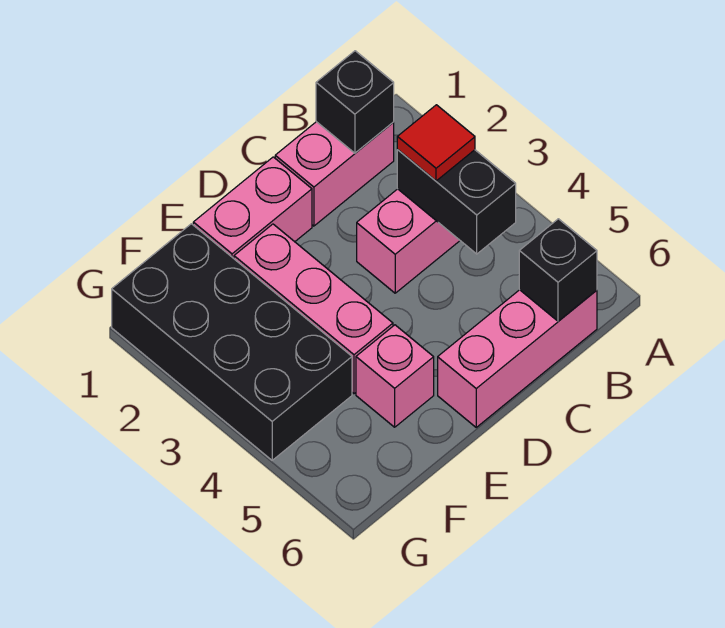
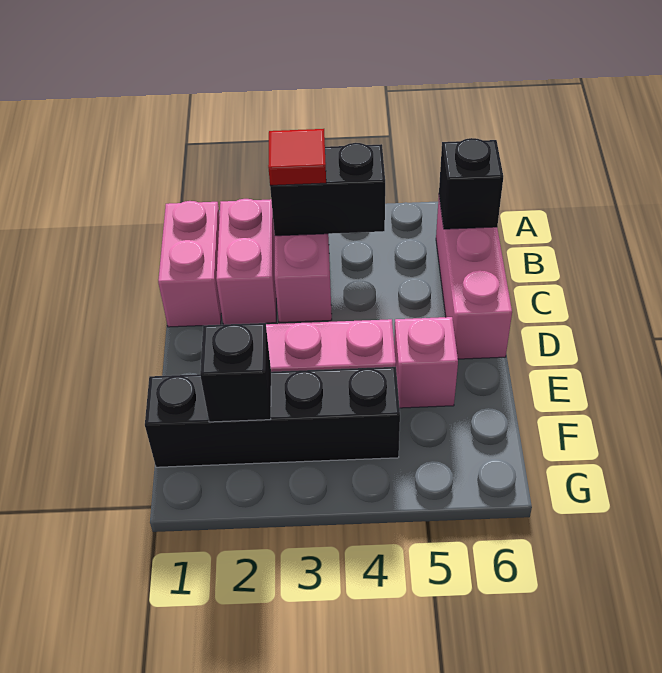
black 1x1 brick [316,51,394,153] -> black 1x1 brick moved to [200,323,271,422]
pink 1x2 brick [193,157,312,258] -> pink 1x2 brick moved to [216,199,276,325]
black 2x4 brick [112,224,352,460] -> black 1x4 brick [145,367,400,467]

